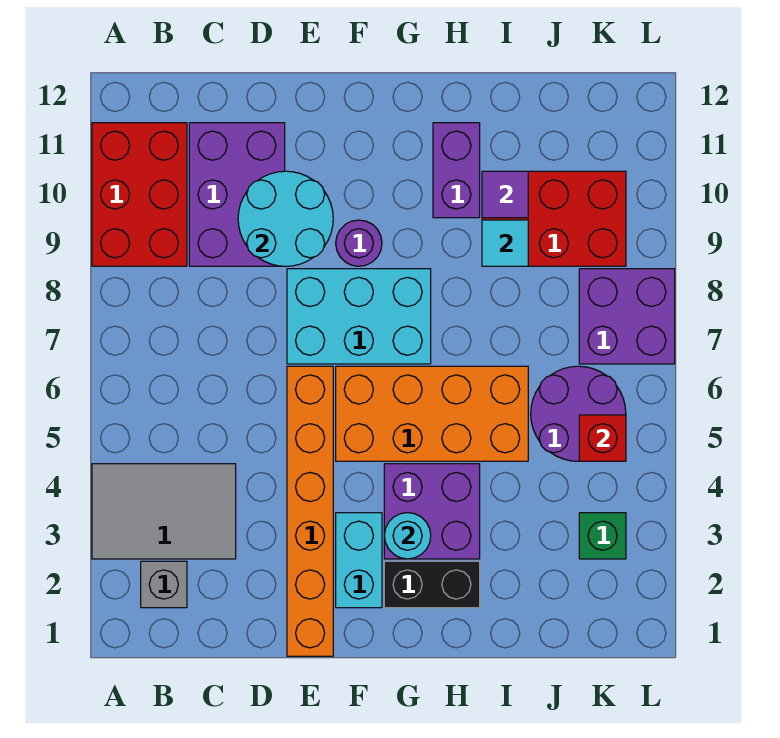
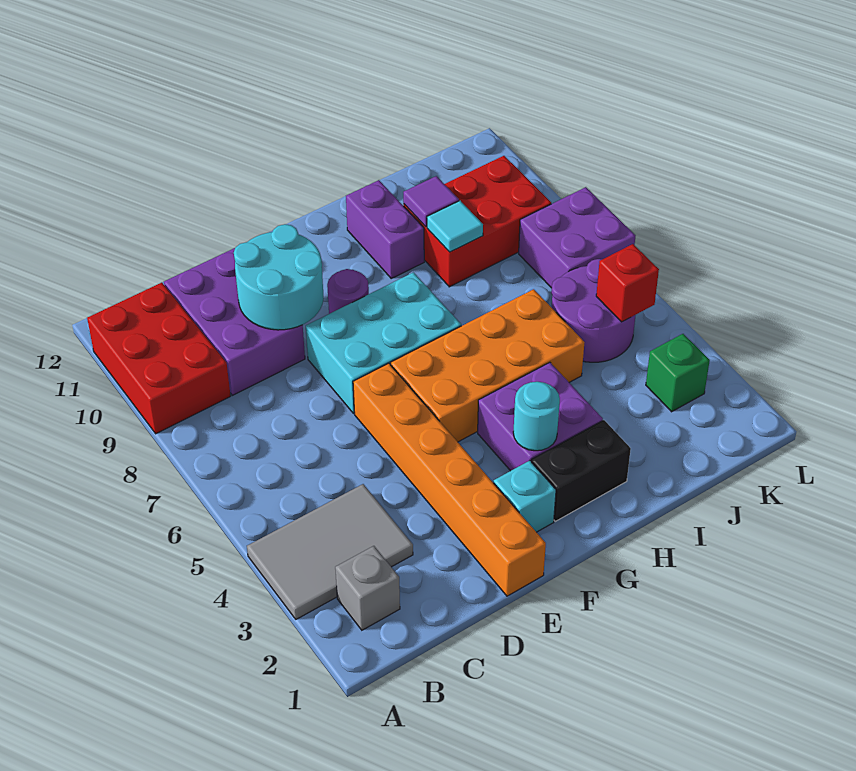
cyan 1x2 brick [336,513,382,608] -> cyan 1x1 brick [494,461,556,532]

